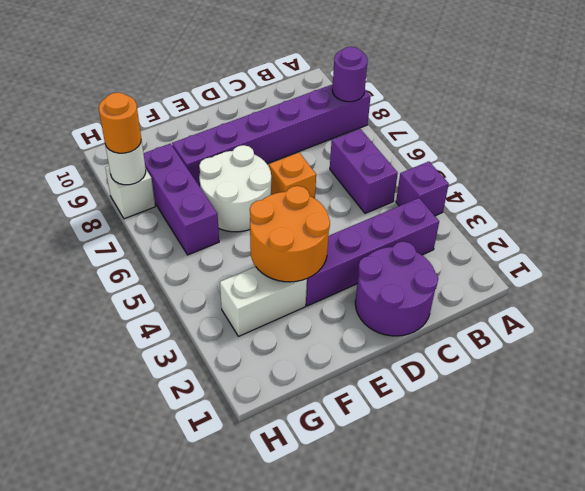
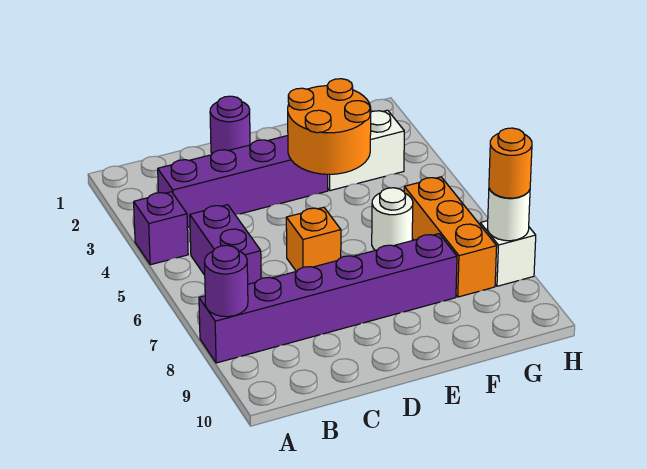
purple 2x2 round brick [355,241,438,336] -> purple 1x1 round brick [210,96,250,154]
white 2x2 round brick [199,145,271,232] -> white 1x1 round brick [372,188,413,250]
purple 1x3 brick [143,144,219,255] -> orange 1x3 brick [404,177,497,297]

